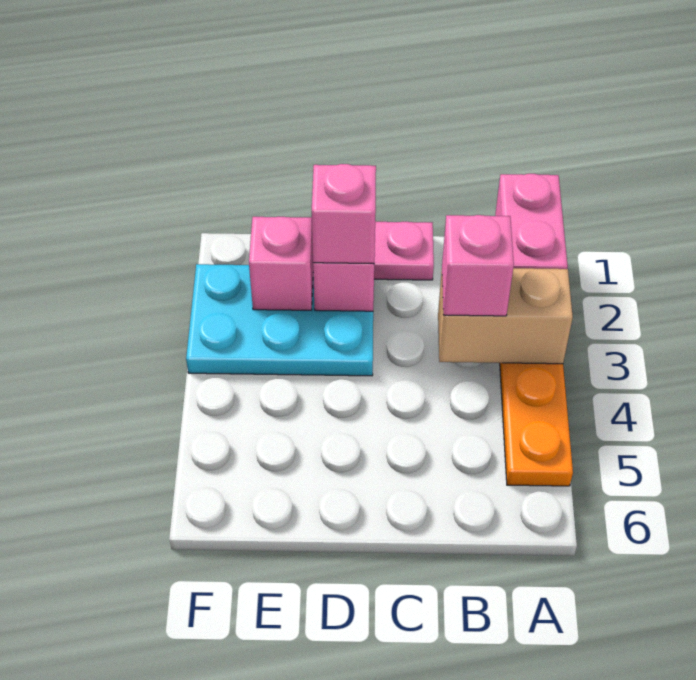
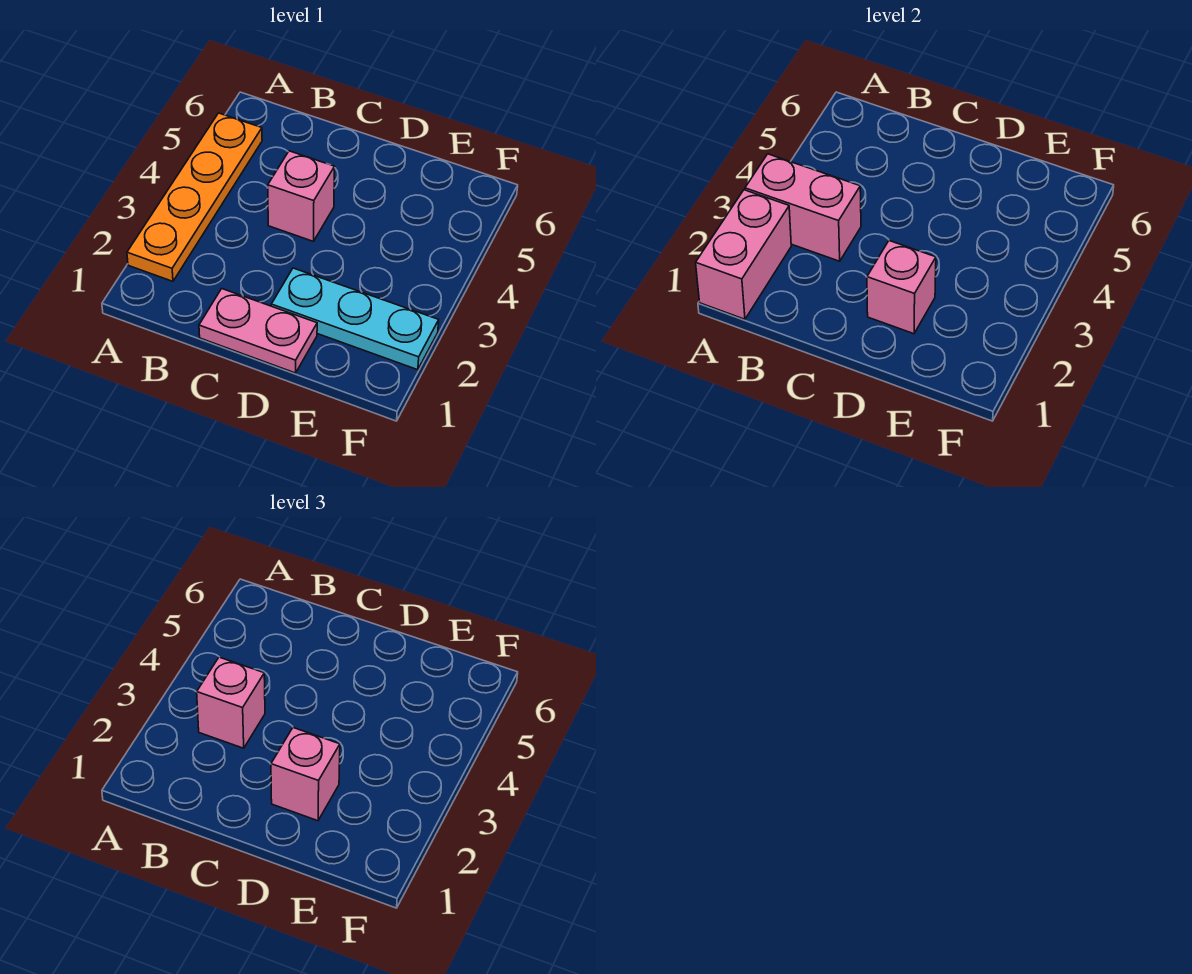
tan 1x2 brick [438,268,573,364] -> pink 1x2 brick [745,154,861,261]
cyan 2x3 plate [186,264,373,376] -> cyan 1x3 plate [271,268,439,370]
pink 1x1 brick [249,217,313,310] -> pink 1x1 brick moved to [268,151,335,241]

